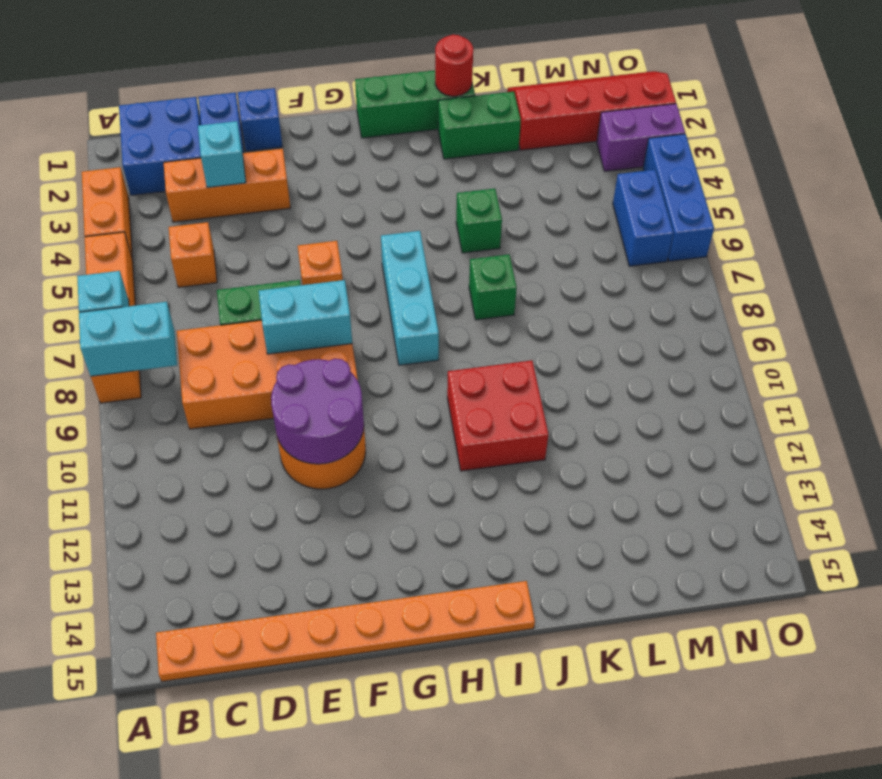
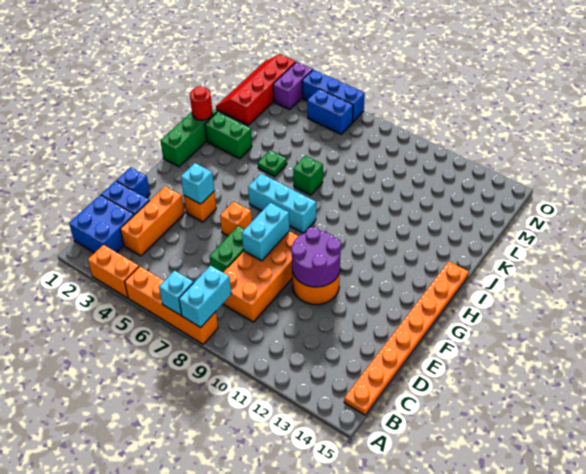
orange 1x1 brick [169,222,217,287] -> orange 1x1 brick moved to [184,192,216,222]
cyan 1x1 brick [198,121,246,188] -> cyan 1x1 brick moved to [181,163,214,204]
red 2x2 brick [447,361,548,471] -> none
green 1x2 brick [438,92,521,159] -> green 1x2 brick turned to [205,112,252,159]
green 1x1 brick [456,189,502,253] -> green 1x1 plate [258,150,287,177]

